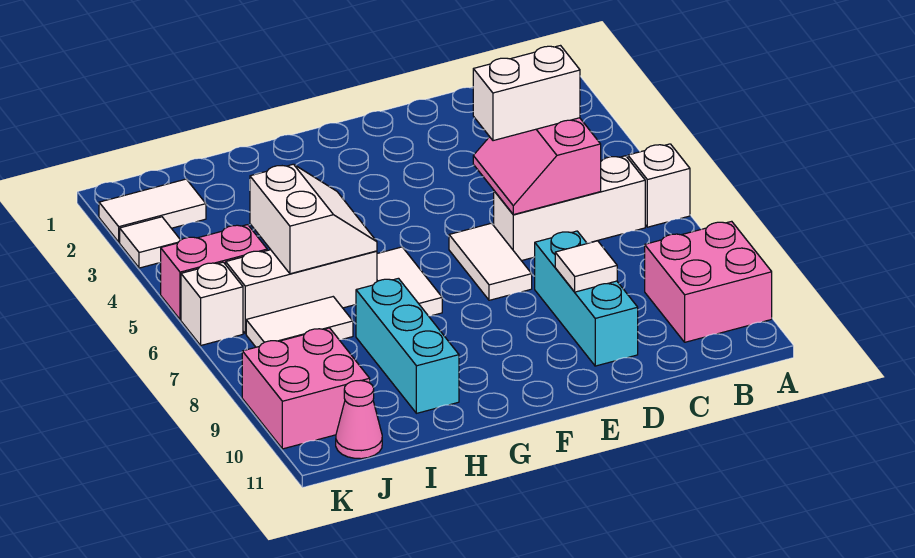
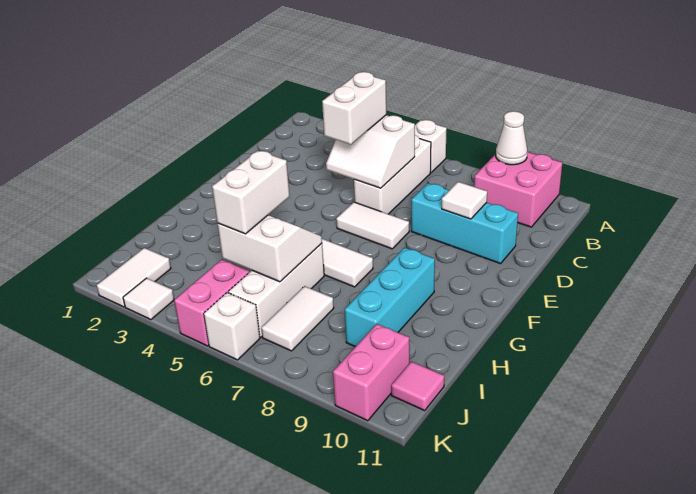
none -> white 1x1 cone [496,111,527,165]
pink 2x2 slope [473,118,601,215] -> white 2x2 slope [326,115,415,188]
none -> white 1x2 brick [212,151,290,234]
cyan 1x3 brick [356,278,459,413] -> cyan 1x3 brick turned to [345,248,435,347]
pink 2x2 brick [242,328,370,449] -> pink 1x2 brick [333,324,410,421]
pink 1x1 cone [336,380,382,459] -> pink 1x1 tile [391,361,444,410]

